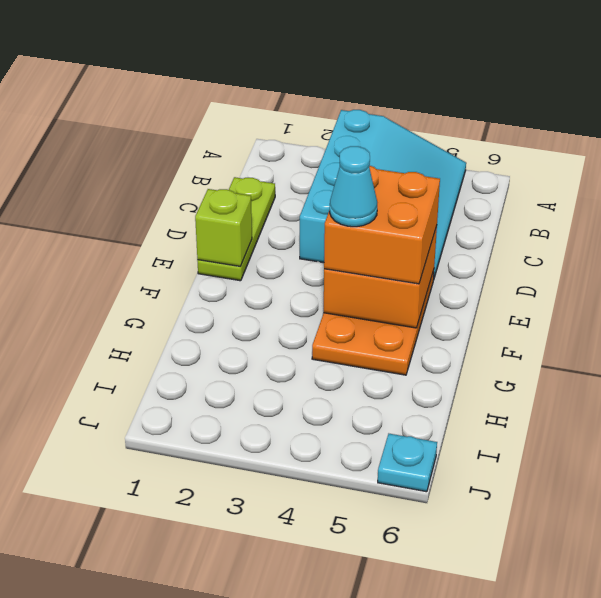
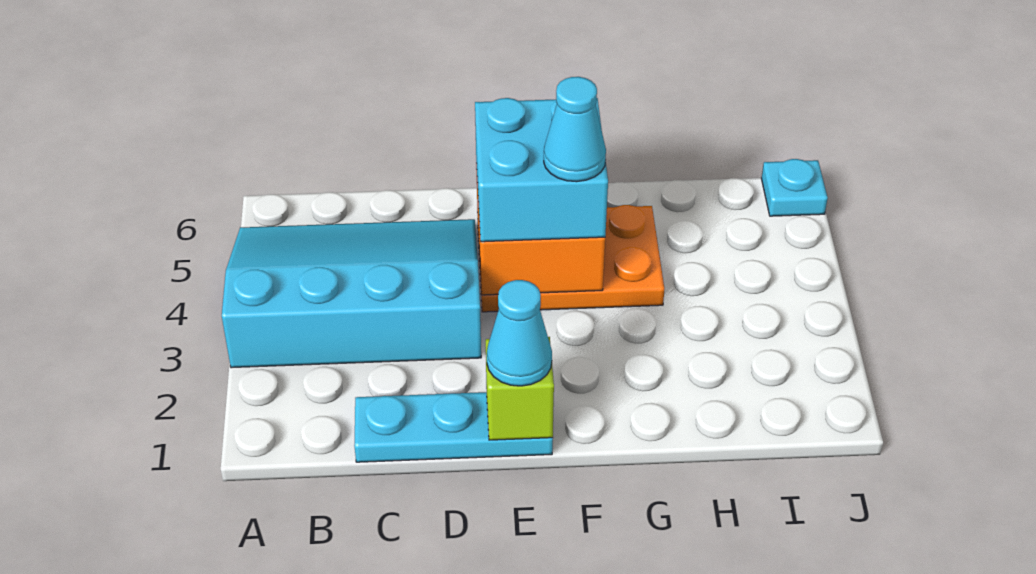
lime 1x3 plate [197,177,275,281] -> cyan 1x3 plate [354,392,553,462]
none -> cyan 1x1 cone [487,280,552,386]
orange 2x2 brick [324,166,440,284] -> cyan 2x2 brick [475,98,608,242]

